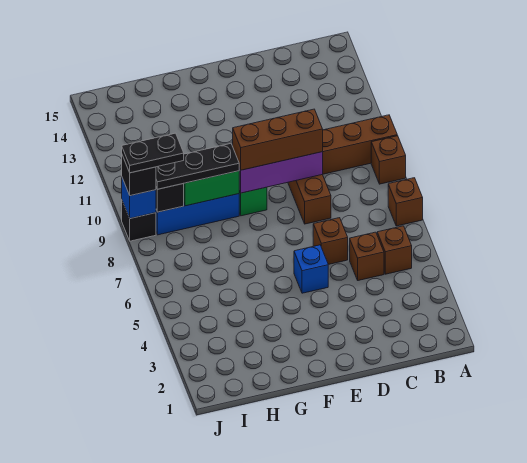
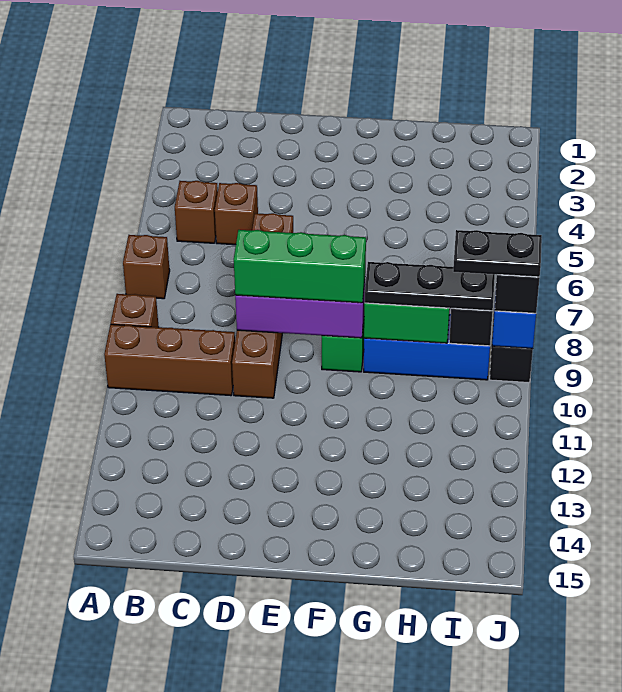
brown 1x3 brick [233,109,323,170] -> green 1x3 brick [234,230,366,303]
blue 1x1 brick [294,245,328,293] -> none

